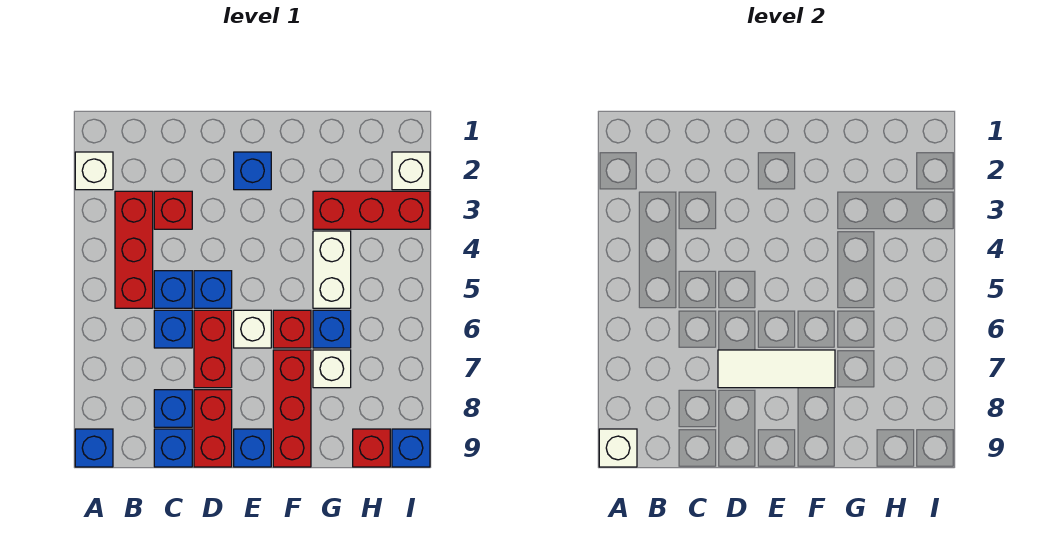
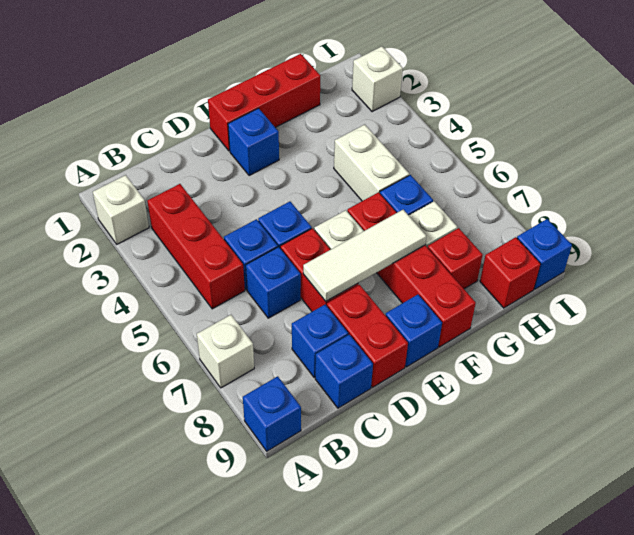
white 1x1 brick [599,429,637,467] -> white 1x1 brick moved to [197,315,254,388]
red 1x1 brick [154,191,192,229] -> red 1x1 brick moved to [428,228,483,289]
red 1x3 brick [313,191,430,229] -> red 1x3 brick moved to [208,54,320,151]

